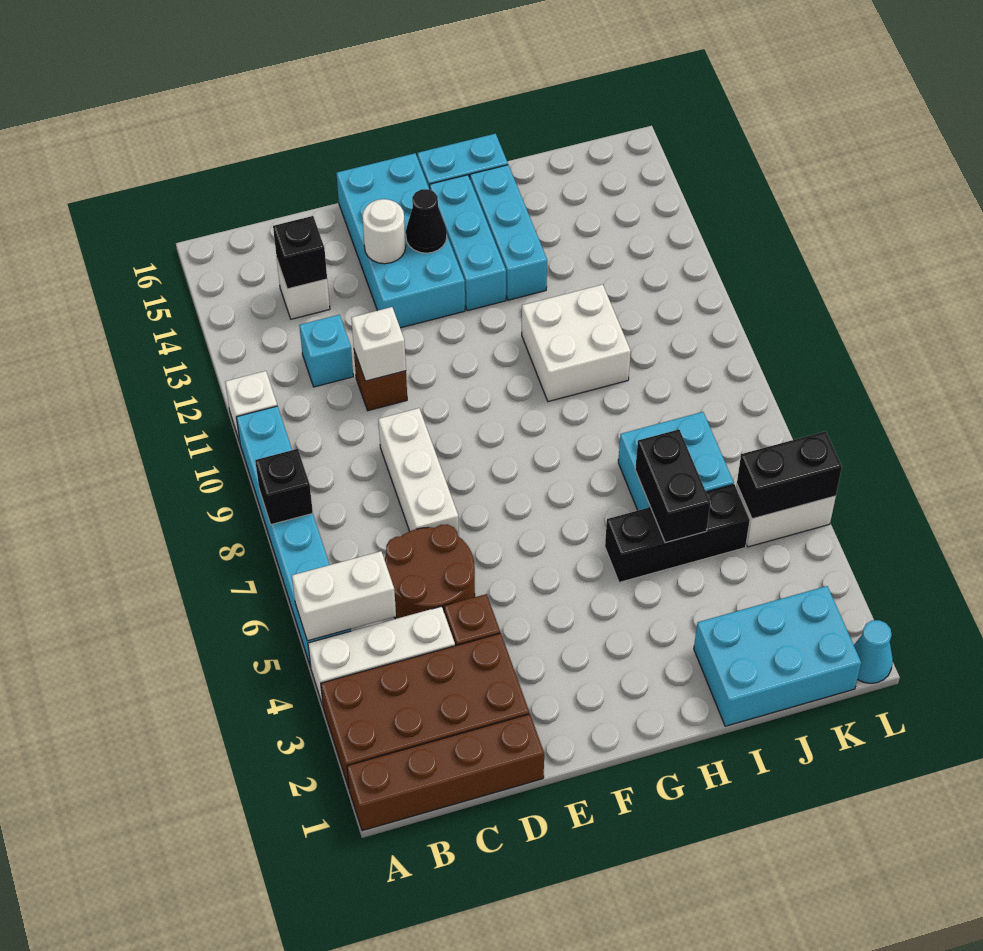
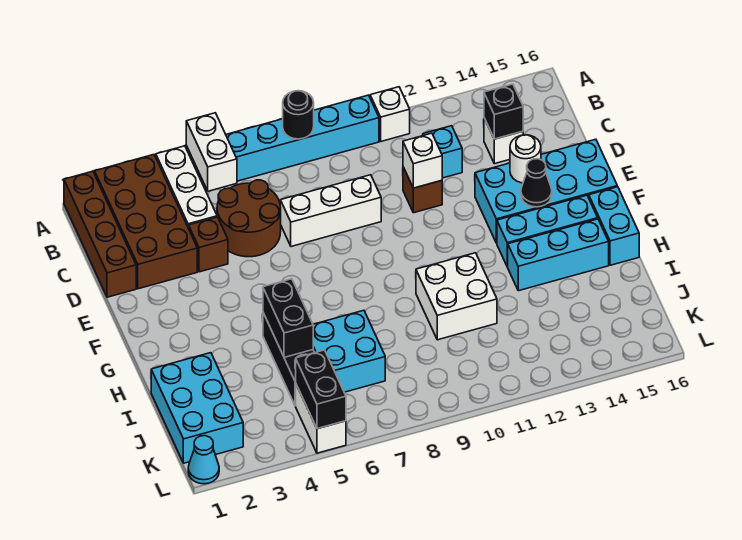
black 1x1 brick [255,449,313,525] -> black 1x1 round brick [283,91,314,139]
black 1x2 brick [635,429,710,543] -> black 1x2 brick turned to [263,279,313,357]

